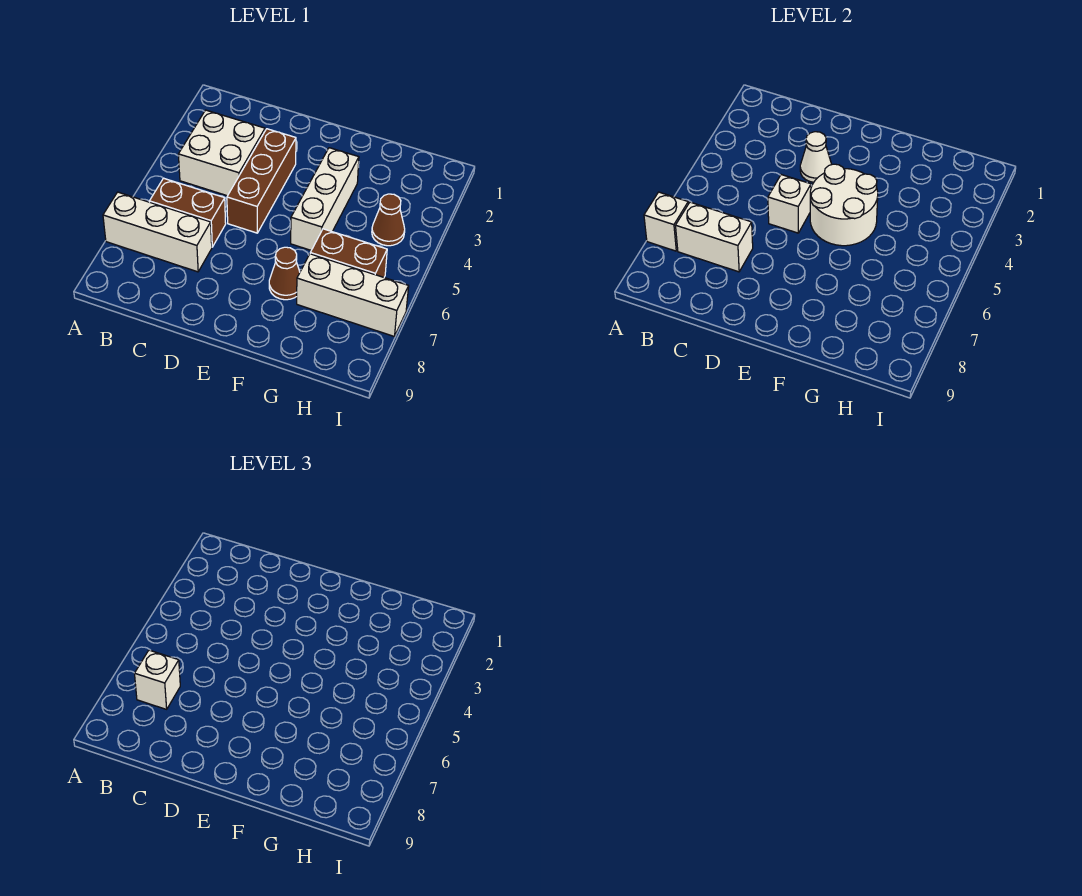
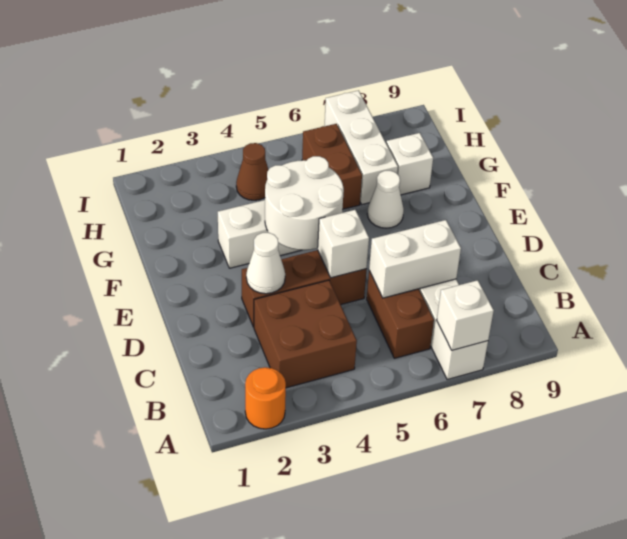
none -> orange 1x1 round brick [245,367,286,429]
white 2x2 brick [178,110,265,196] -> brown 2x2 brick [254,280,357,388]
white 1x2 brick [676,202,753,272] -> white 1x2 brick turned to [369,220,461,298]
white 1x1 brick [135,650,180,709] -> white 1x1 brick moved to [386,133,433,195]
brown 1x1 cone [269,247,300,300] -> white 1x1 cone [367,171,404,228]

